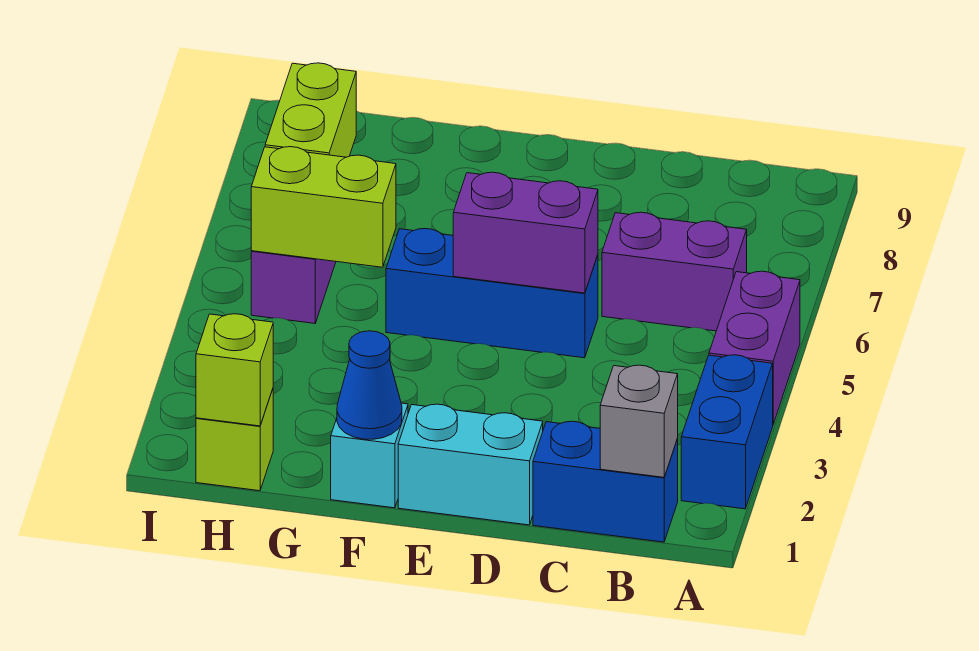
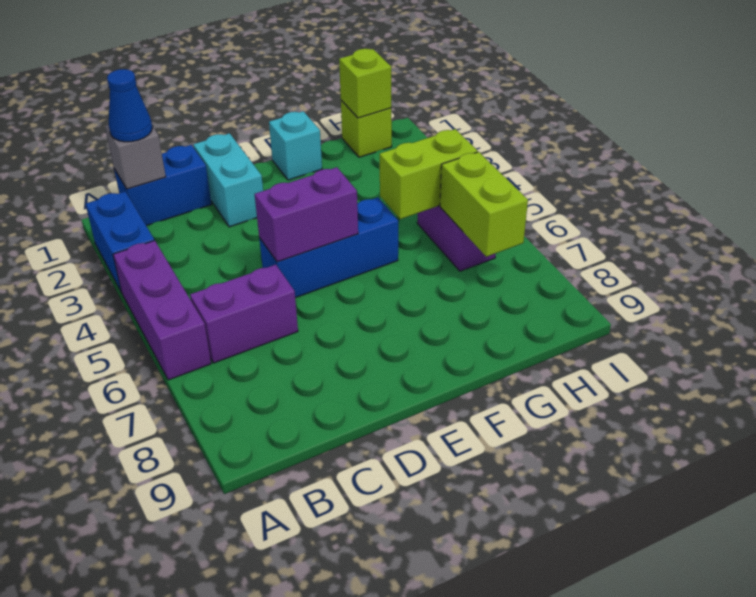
purple 1x2 brick [709,271,800,424] -> purple 1x3 brick [113,240,211,380]
cyan 1x2 brick [398,404,543,525] -> cyan 1x2 brick turned to [193,133,263,227]
blue 1x1 cone [337,331,402,439] -> blue 1x1 cone moved to [107,69,152,142]

